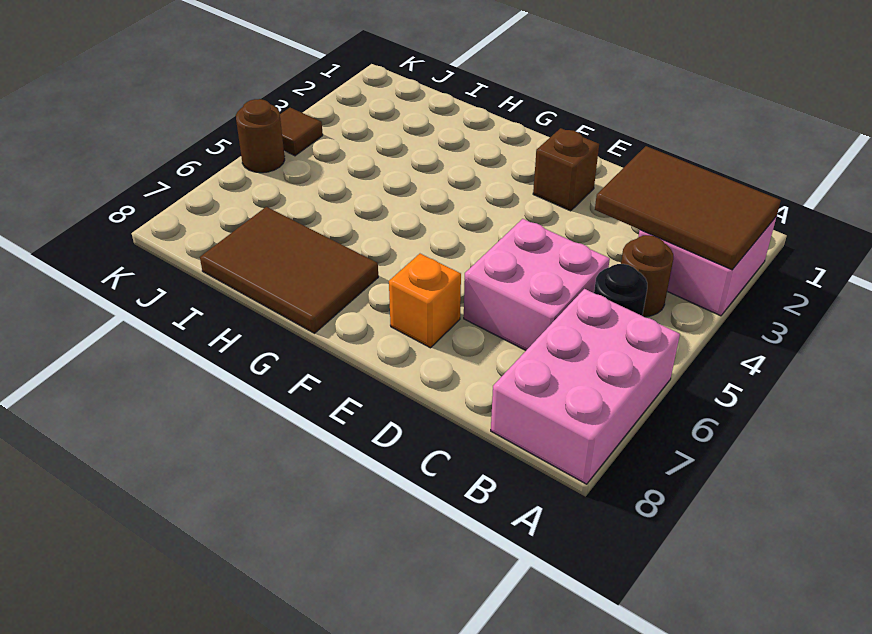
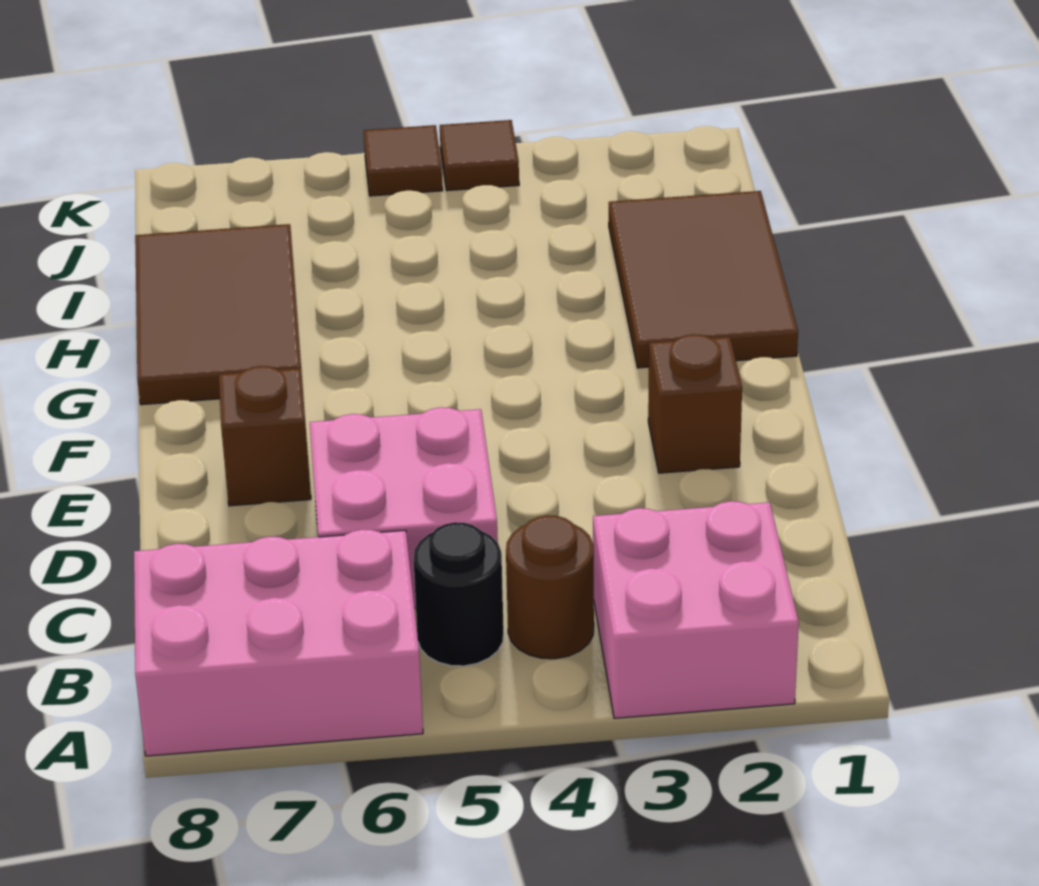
brown 2x3 tile [595,146,781,270] -> brown 2x3 tile moved to [609,191,798,368]
orange 1x1 brick [389,254,461,348] -> brown 1x1 brick [219,366,311,506]
brown 1x1 round brick [236,99,285,173] -> brown 1x1 tile [364,125,443,196]

